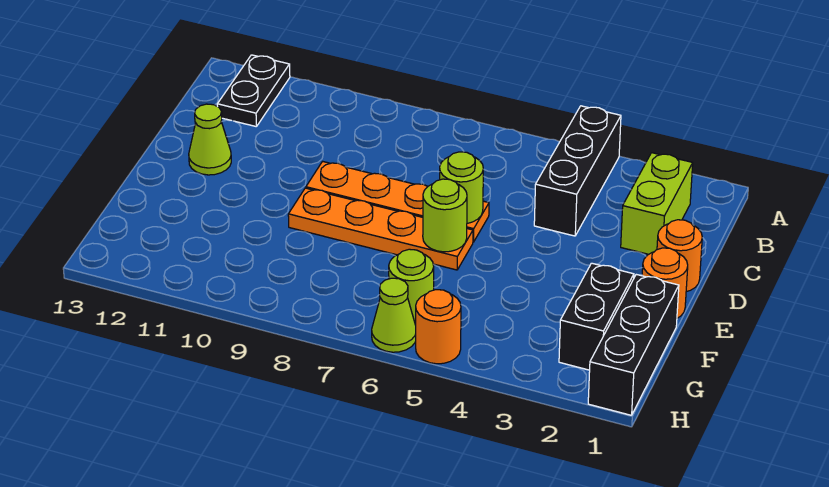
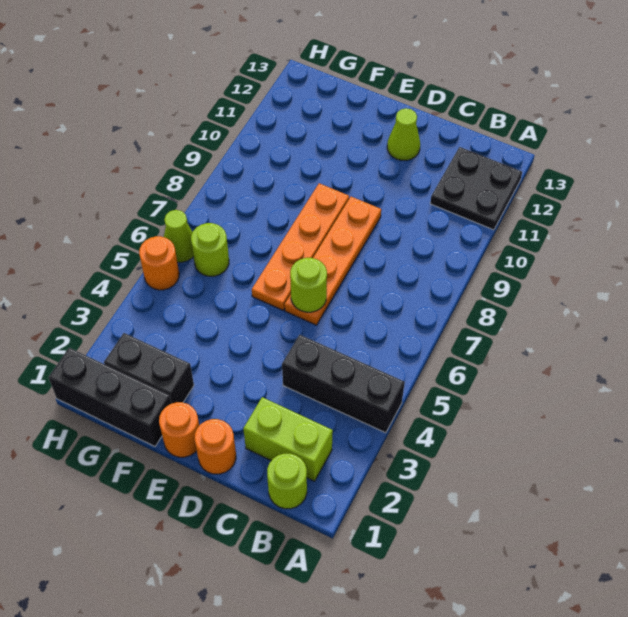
black 1x2 plate [217,55,290,127] -> black 2x2 plate [430,147,522,230]
lime 1x1 round brick [423,179,467,252] -> lime 1x1 round brick moved to [267,454,307,509]

